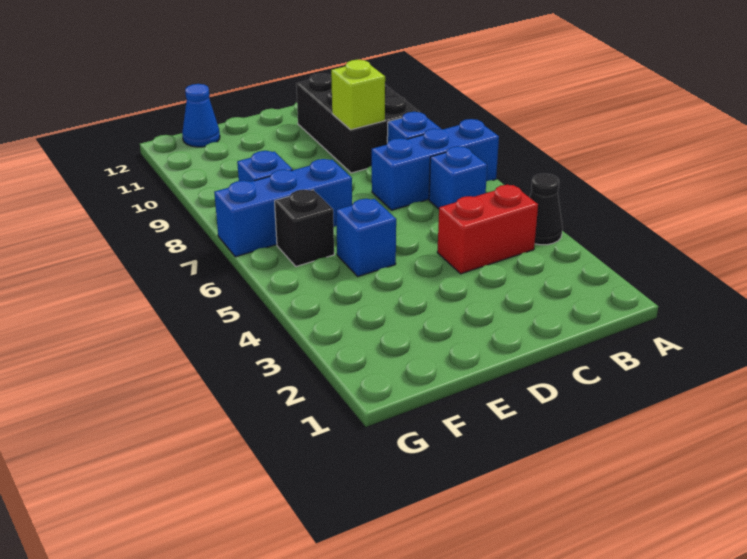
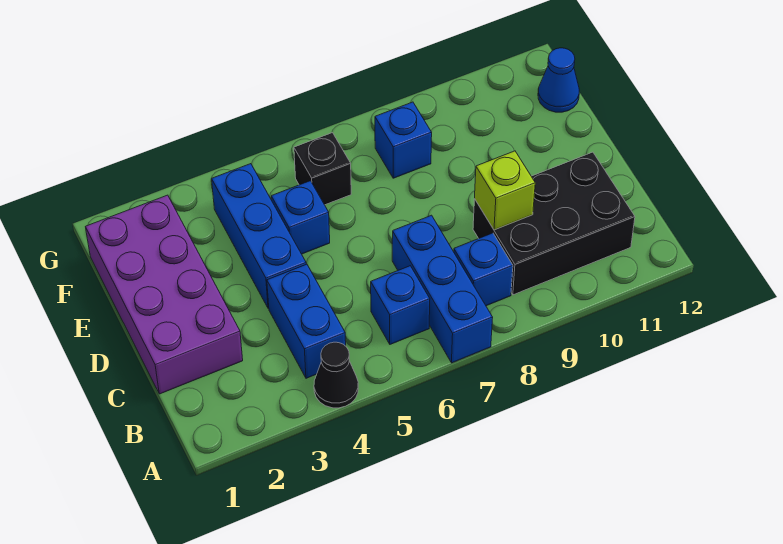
red 1x2 brick [437,185,538,274] -> blue 1x2 brick [267,264,346,378]
none -> purple 2x4 brick [86,195,243,394]
blue 1x3 brick [214,159,352,257] -> blue 1x3 brick moved to [212,164,306,308]

